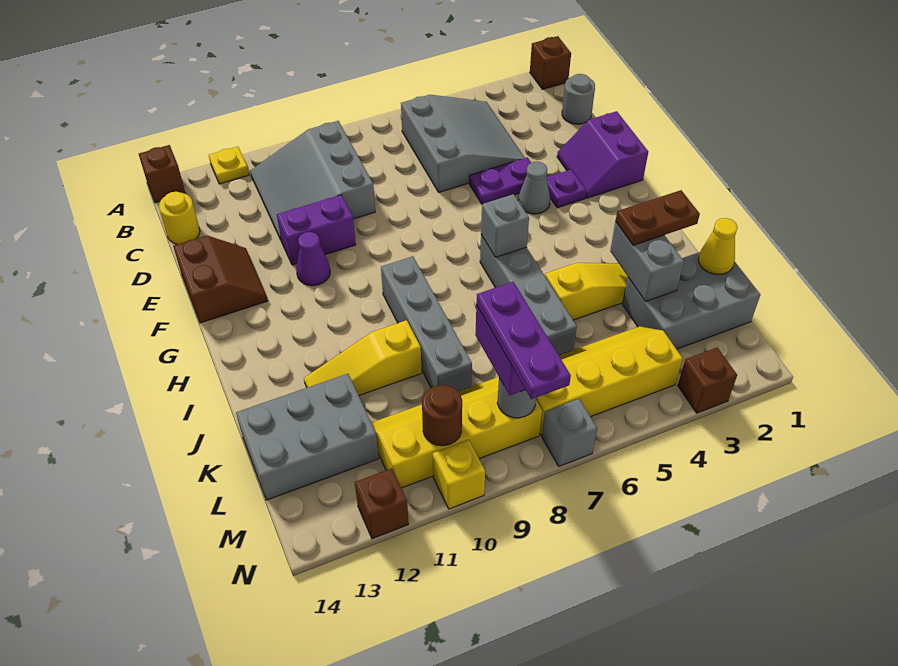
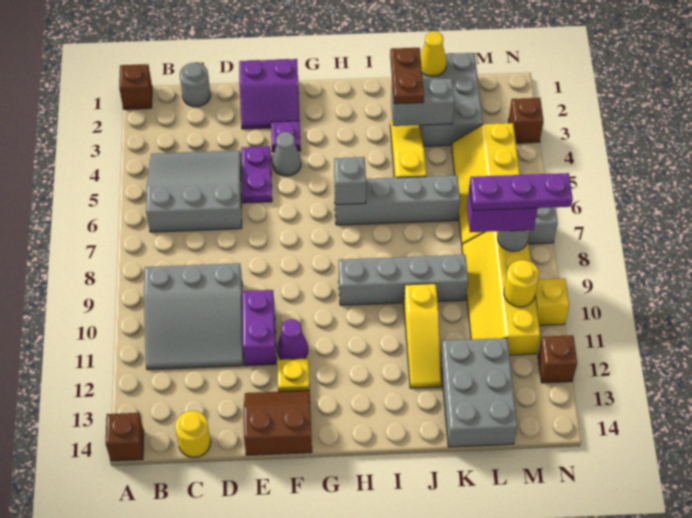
yellow 1x1 plate [209,147,249,184] -> yellow 1x1 plate moved to [277,359,310,392]
brown 1x1 round brick [422,385,462,446] -> yellow 1x1 round brick [504,260,539,307]

